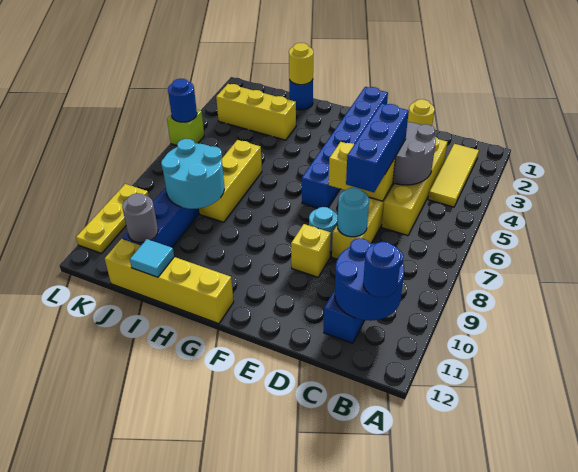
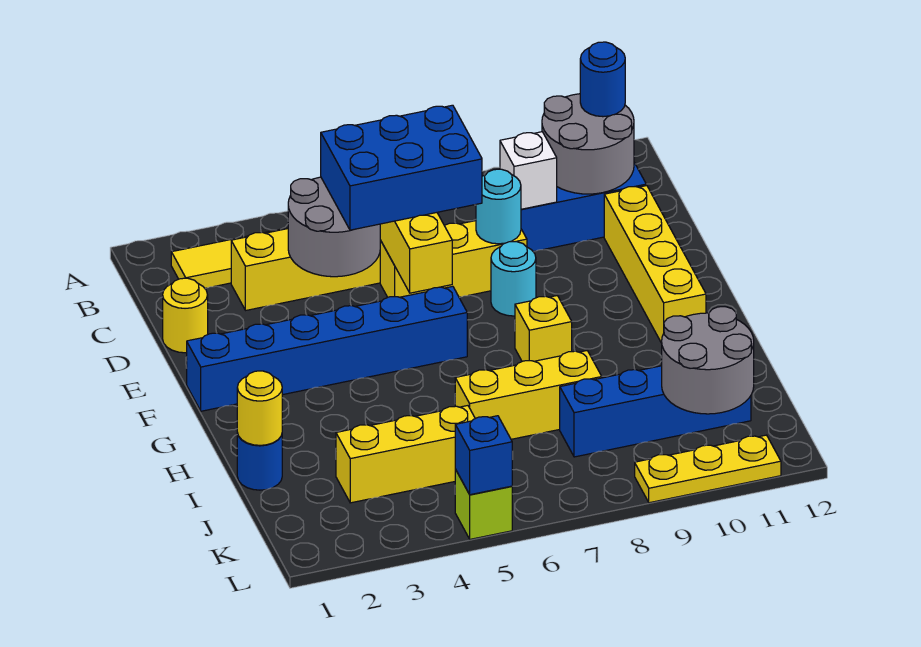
blue 2x2 round brick [335,238,404,321] -> grey 2x2 round brick [542,94,634,194]
none -> white 1x1 brick [500,132,557,209]
blue 1x3 brick [346,103,409,192] -> blue 2x3 brick [321,105,482,230]
yellow 1x1 brick [291,224,331,277] -> yellow 1x1 brick moved to [515,296,572,361]
yellow 1x4 brick [105,239,234,324] -> yellow 1x4 brick moved to [604,186,706,343]
yellow 1x3 brick [216,84,296,140] -> yellow 1x3 brick turned to [336,406,475,503]
cyan 2x2 round brick [161,139,224,209] -> none
cyan 1x1 tile [130,239,174,277] -> none
grey 1x1 round brick [122,193,158,243] -> grey 2x2 round brick [662,307,754,414]
blue 1x1 round brick [168,79,197,122] -> blue 1x1 brick [455,416,512,495]

